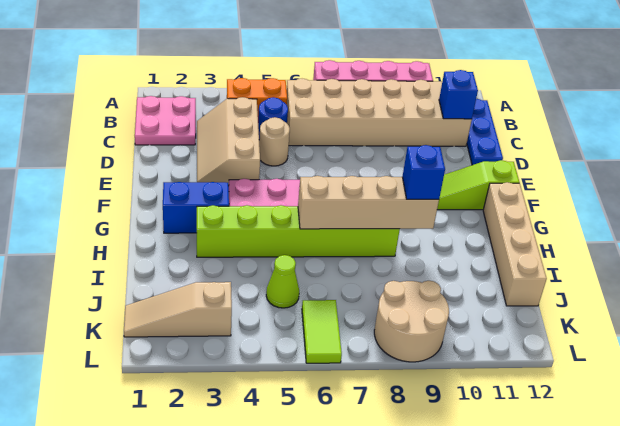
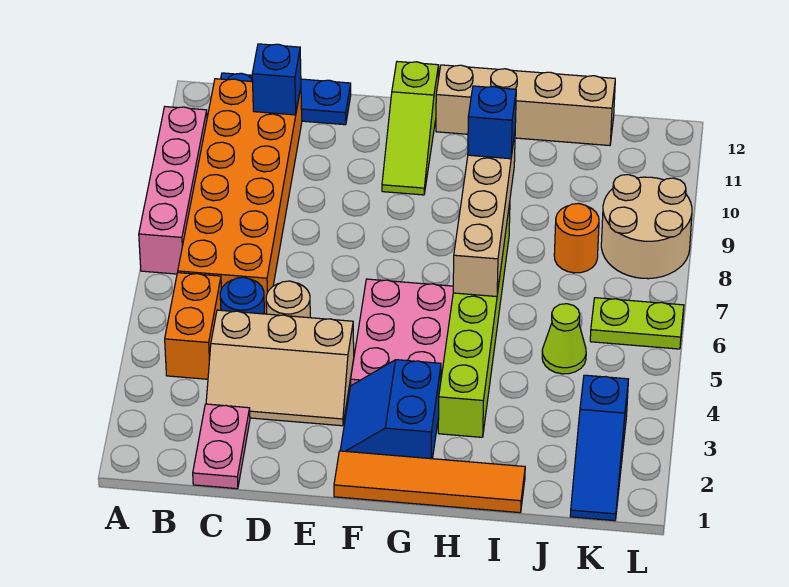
pink 2x2 plate [135,96,196,145] -> pink 1x2 plate [193,404,250,489]
tan 2x6 brick [286,79,472,146] -> orange 2x6 brick [178,79,302,314]
none -> orange 1x4 tile [334,451,525,513]
none -> orange 1x1 round brick [554,203,599,273]
tan 1x3 slope [124,282,232,337] -> blue 1x3 slope [570,375,628,521]
lime 1x2 tile [302,300,342,363] -> lime 1x2 plate [590,298,684,349]

